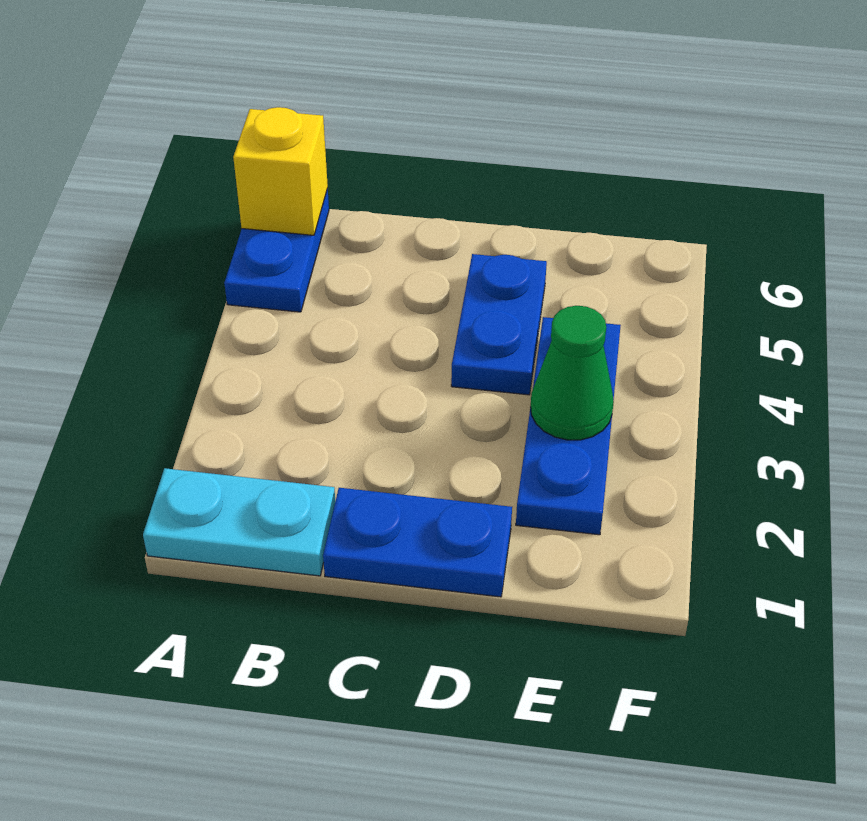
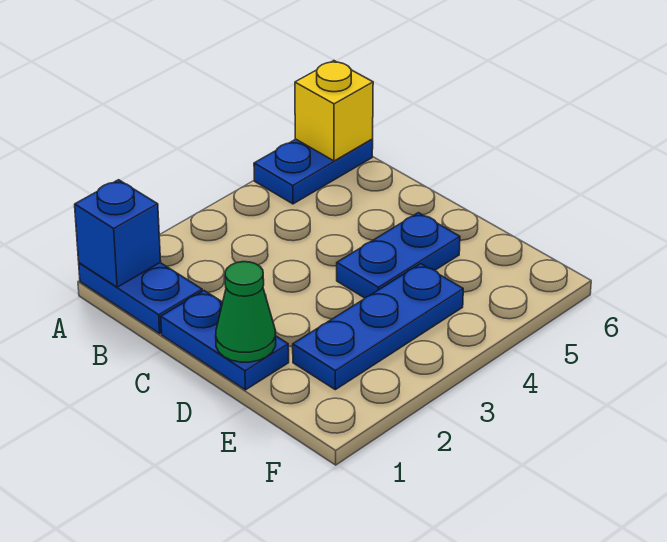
cyan 1x2 plate [143,468,335,576] -> blue 1x2 plate [79,263,202,334]
none -> blue 1x1 brick [75,180,161,287]
green 1x1 cone [531,306,614,440] -> green 1x1 cone moved to [216,262,276,362]

